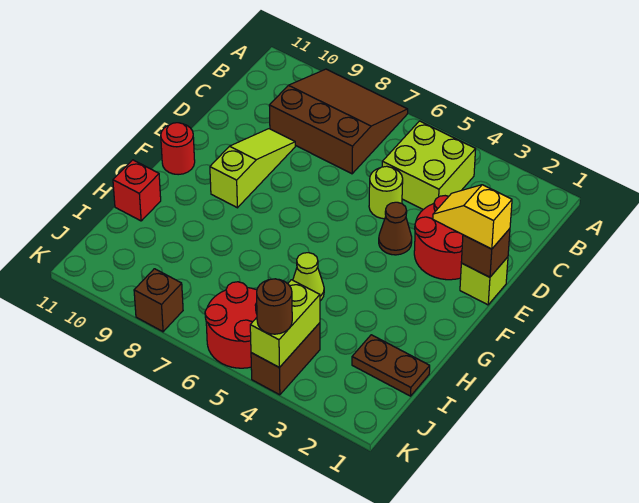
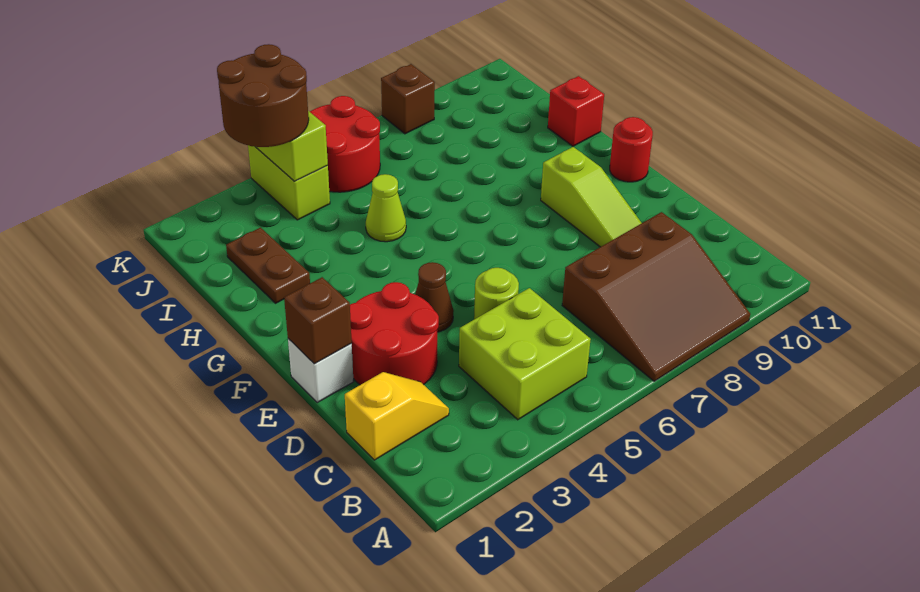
lime 1x1 brick [460,257,508,305] -> white 1x1 brick [288,339,354,403]
yellow 1x2 slope [433,185,512,249] -> yellow 1x2 slope moved to [345,372,449,460]
brown 1x2 plate [352,335,430,396] -> brown 1x2 plate turned to [226,228,310,303]
brown 1x2 brick [251,323,320,395] -> lime 1x2 brick [248,145,330,220]
brown 1x1 round brick [257,279,292,334] -> brown 2x2 round brick [217,44,309,147]

